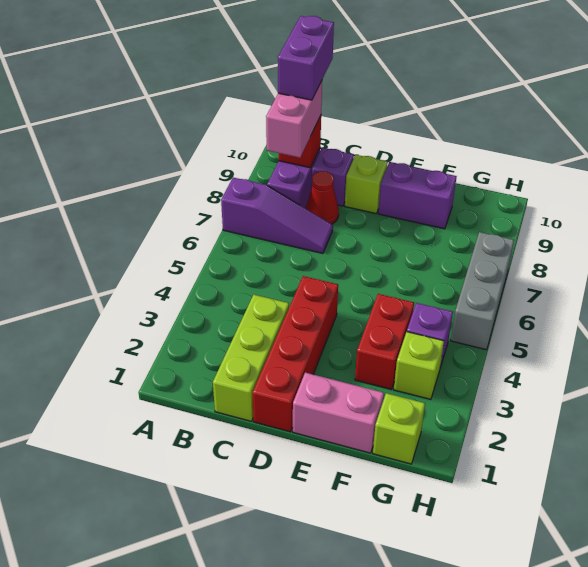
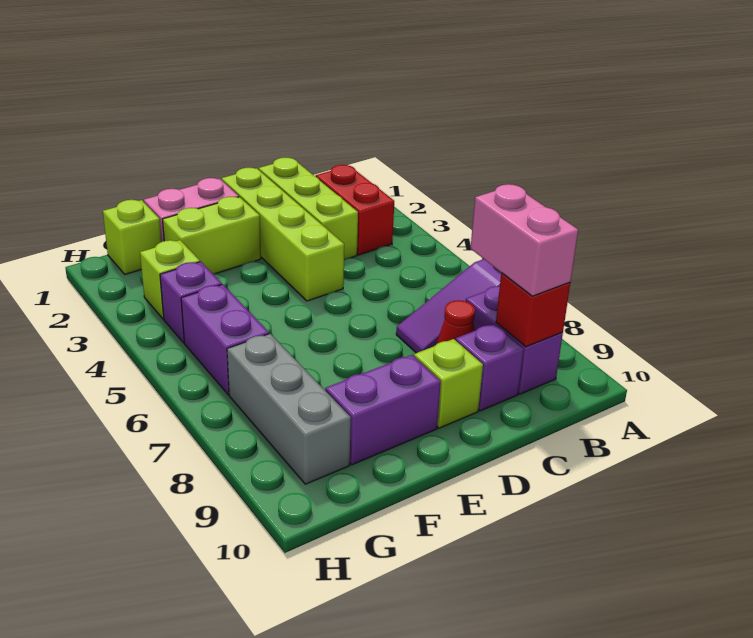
purple 1x2 brick [278,16,334,100] -> purple 1x2 brick moved to [181,284,269,395]
red 1x4 brick [253,276,338,432] -> lime 1x4 brick [222,168,344,301]
none -> lime 1x2 brick [163,197,261,274]
red 1x2 brick [355,294,414,389] -> red 1x2 brick moved to [316,165,394,255]
grey 1x3 brick [451,232,514,350] -> grey 1x3 brick moved to [227,334,351,484]

